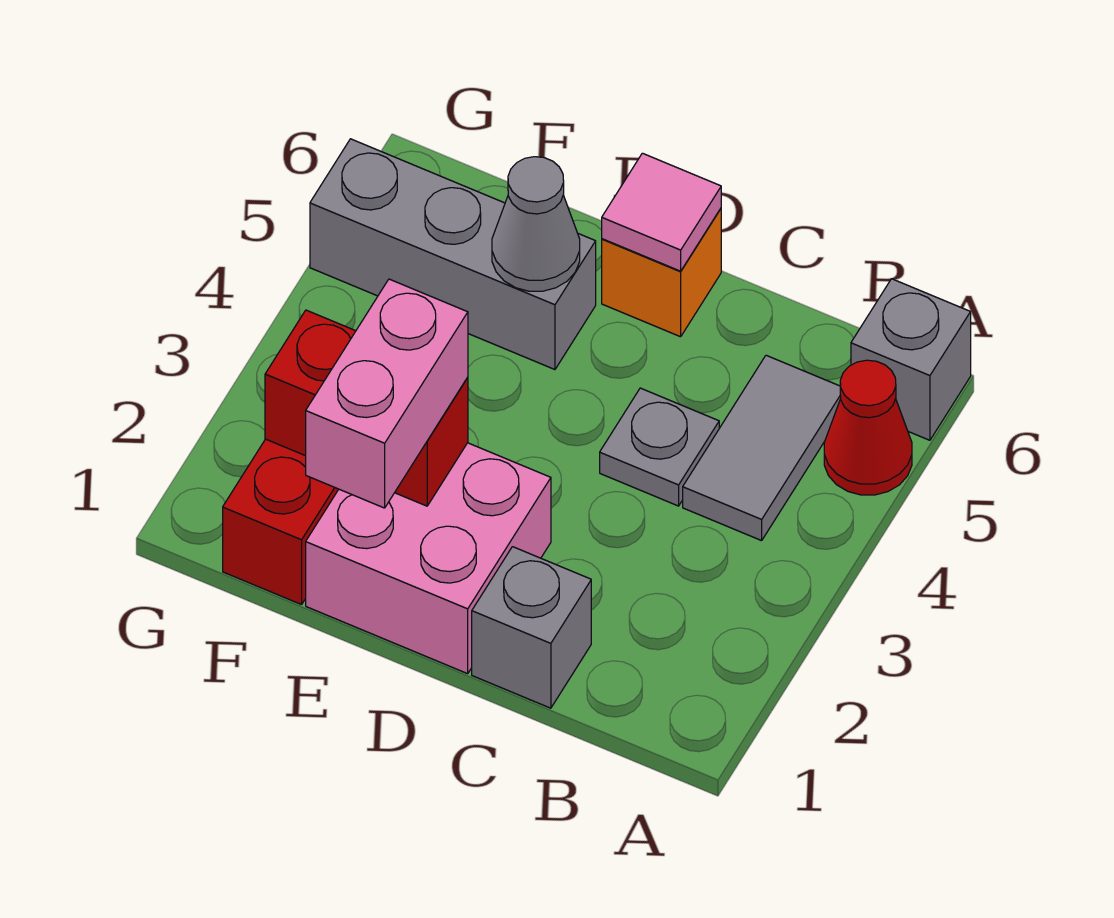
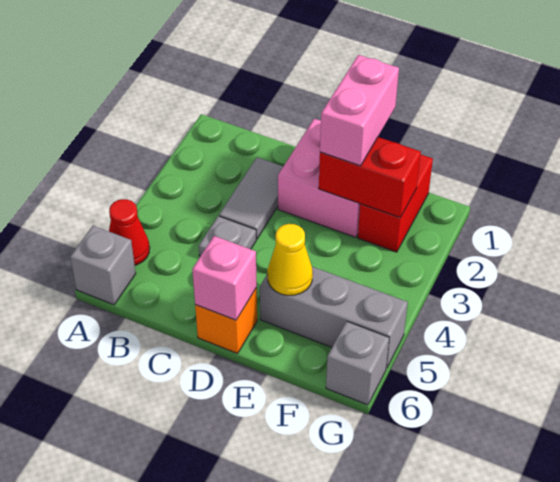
grey 1x2 tile [683,355,841,541] -> grey 1x2 tile moved to [219,157,283,239]
grey 1x1 brick [472,547,591,708] -> grey 1x1 brick moved to [326,321,389,405]
pink 1x1 tile [602,153,721,271] -> pink 1x1 brick [192,236,257,320]
grey 1x1 cone [492,157,580,291] -> yellow 1x1 cone [267,224,313,295]

